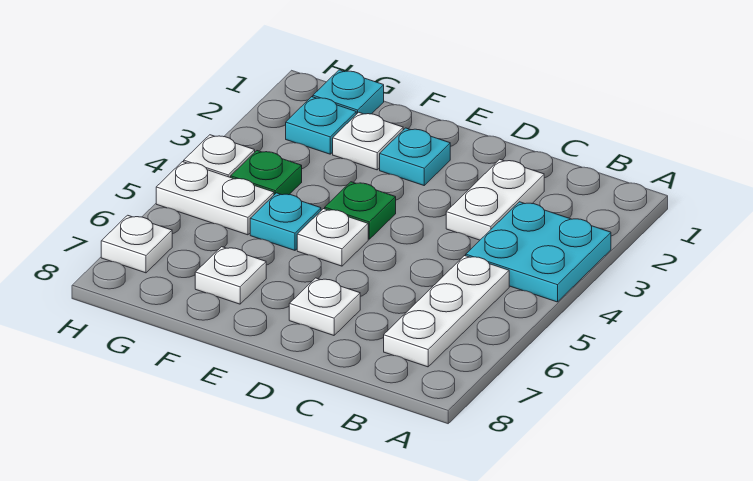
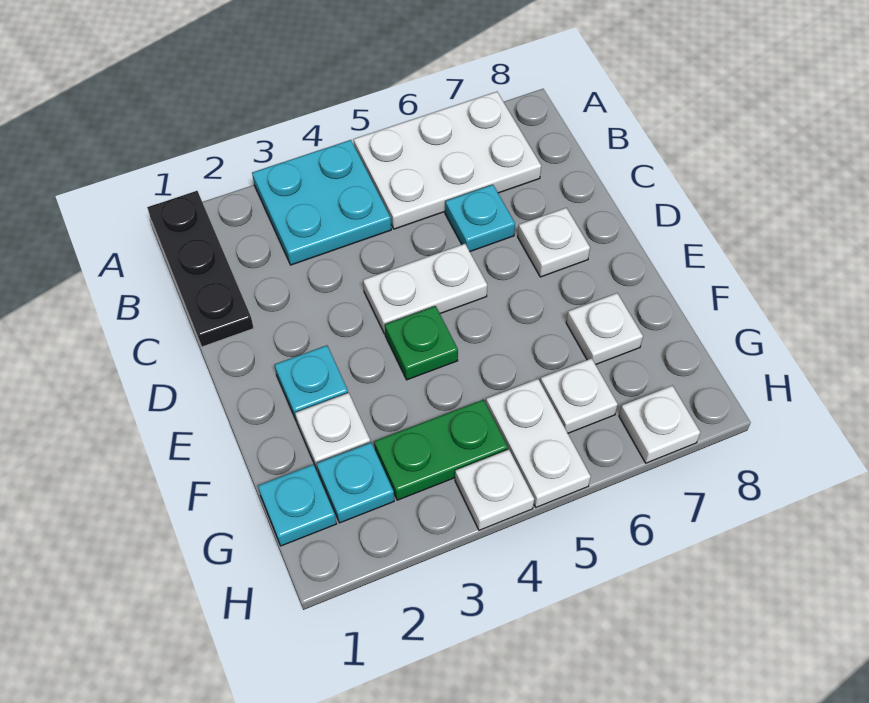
none -> black 1x3 plate [147,191,253,347]
white 1x3 plate [384,256,509,367] -> white 2x3 plate [353,92,541,229]
white 1x2 plate [446,159,544,240] -> white 1x2 plate moved to [363,244,487,334]
white 1x1 plate [297,209,368,266] -> white 1x1 plate moved to [540,358,618,433]
cyan 1x1 plate [250,193,321,250] -> cyan 1x1 plate moved to [445,185,515,251]
green 1x1 plate [231,151,302,195] -> green 1x2 plate [374,400,508,500]

